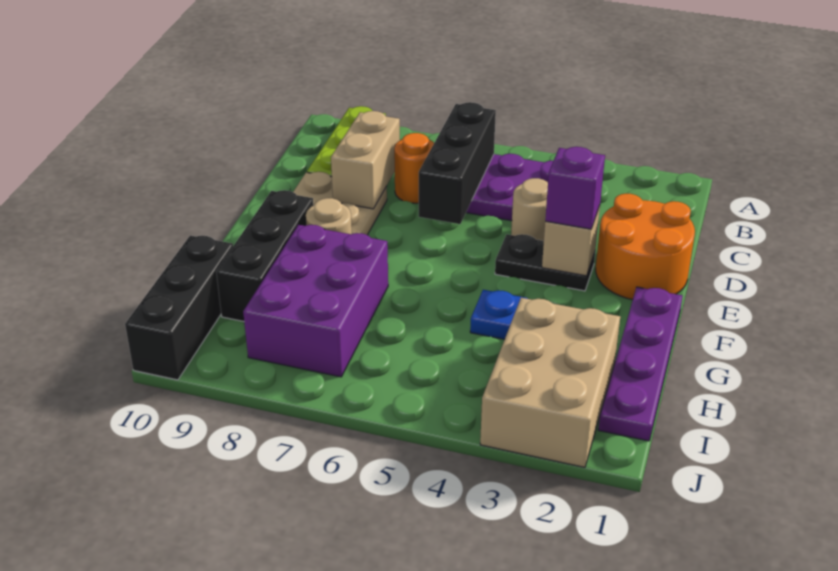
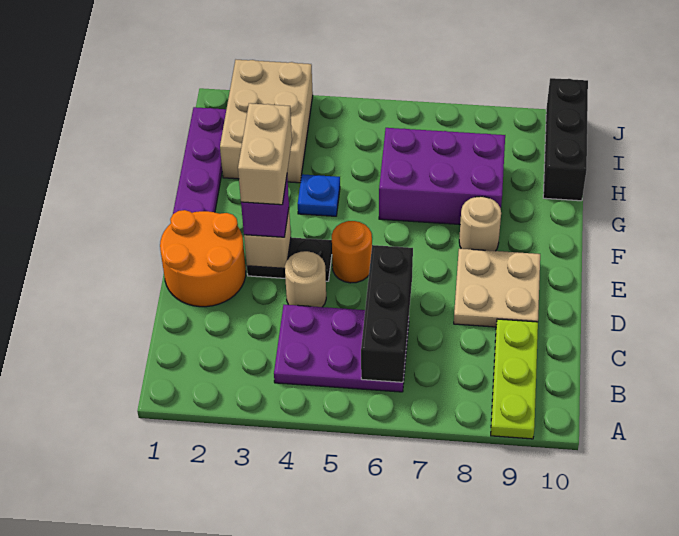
orange 1x1 round brick [394,133,434,203] -> orange 1x1 round brick moved to [332,221,372,283]
tan 1x2 brick [331,111,400,209] -> tan 1x2 brick moved to [238,103,292,205]
black 1x3 brick [216,190,313,321] -> none
purple 2x3 brick [243,225,388,377] -> purple 2x3 brick turned to [379,128,505,225]

